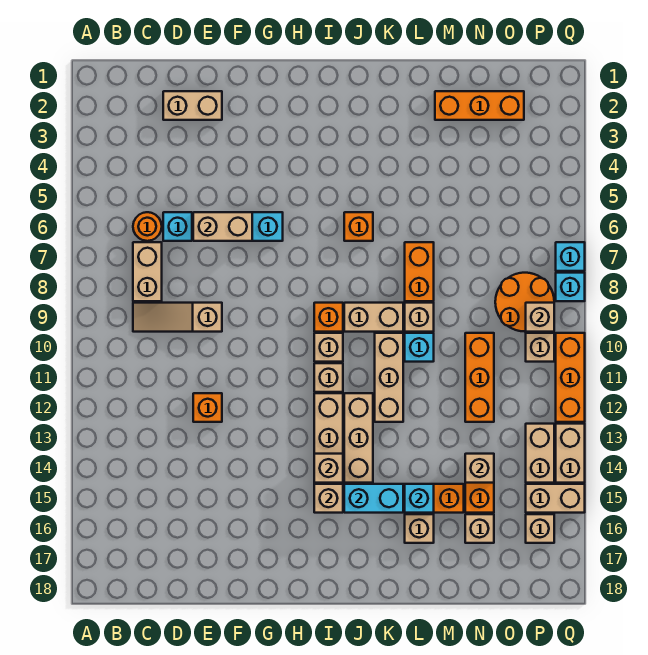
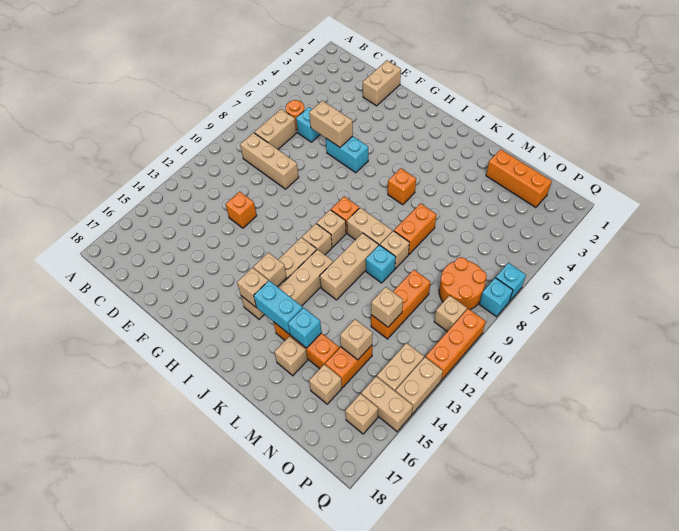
tan 1x3 slope [133,303,222,332] -> tan 1x3 brick [240,133,299,189]
tan 1x2 brick [163,91,222,120] -> tan 1x2 brick turned to [363,60,401,106]
tan 1x1 brick [526,303,554,332] -> tan 1x1 brick moved to [371,287,403,327]

